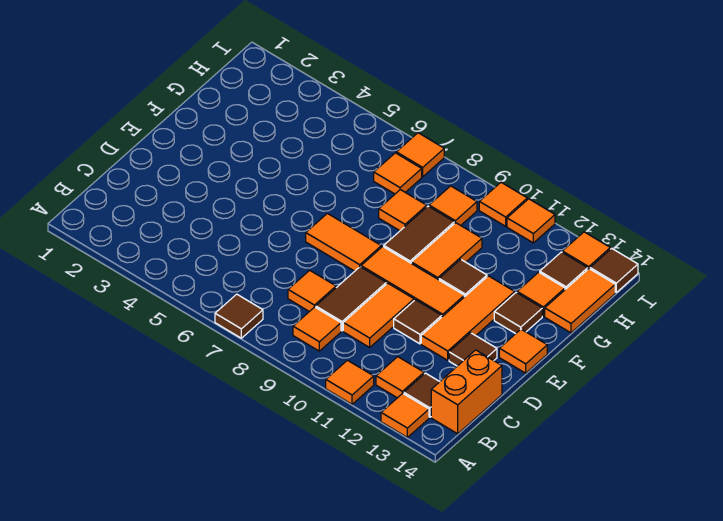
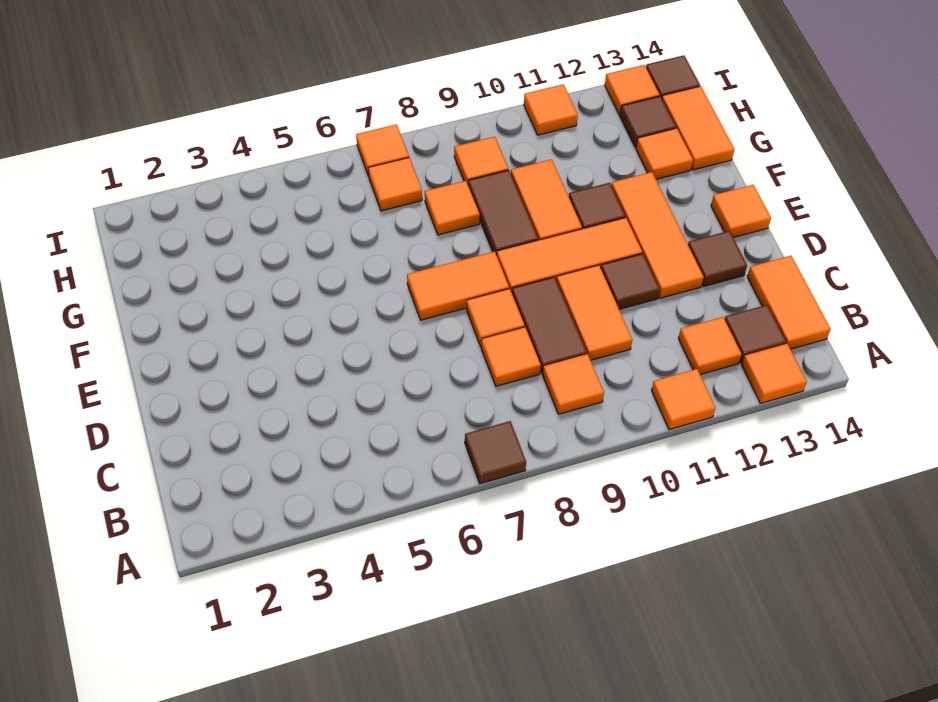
orange 1x2 brick [431,350,502,434] -> orange 1x2 tile [747,256,831,349]
brown 1x1 tile [494,293,542,334] -> none
orange 1x1 tile [479,182,527,226] -> orange 1x1 tile moved to [467,289,525,346]

